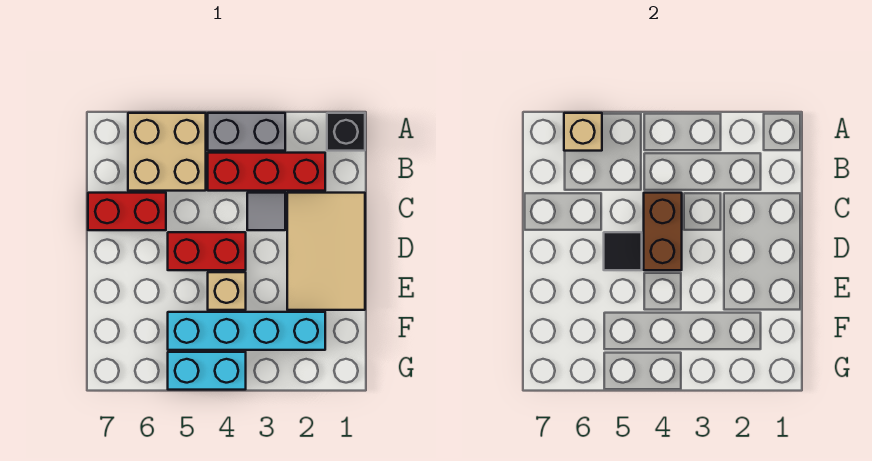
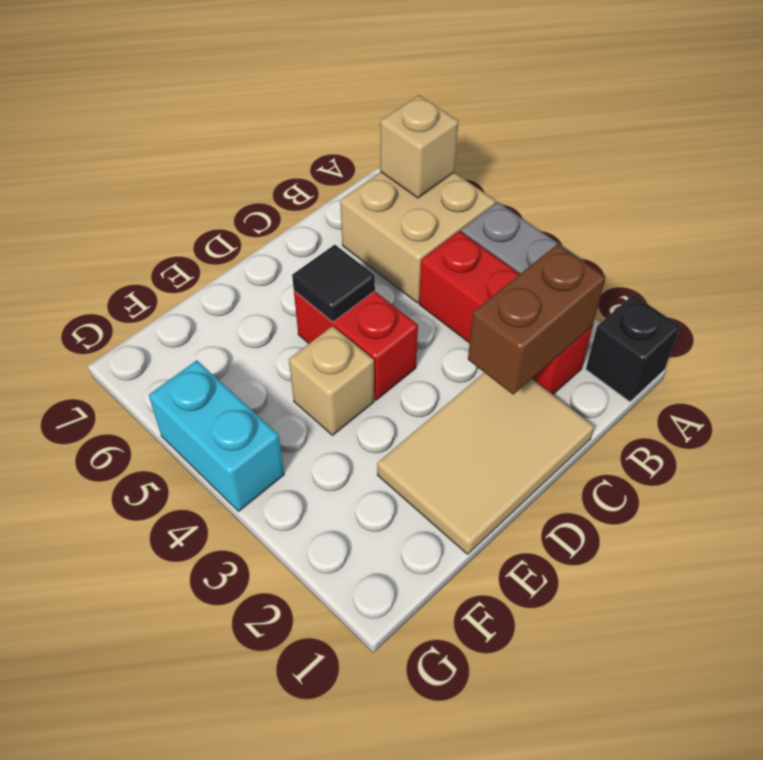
grey 1x1 tile [247,193,285,230] -> none
brown 1x2 brick [644,193,682,270] -> brown 1x2 brick moved to [468,244,606,395]
red 1x2 brick [88,193,166,230] -> none
cyan 1x4 brick [168,312,325,350] -> none

